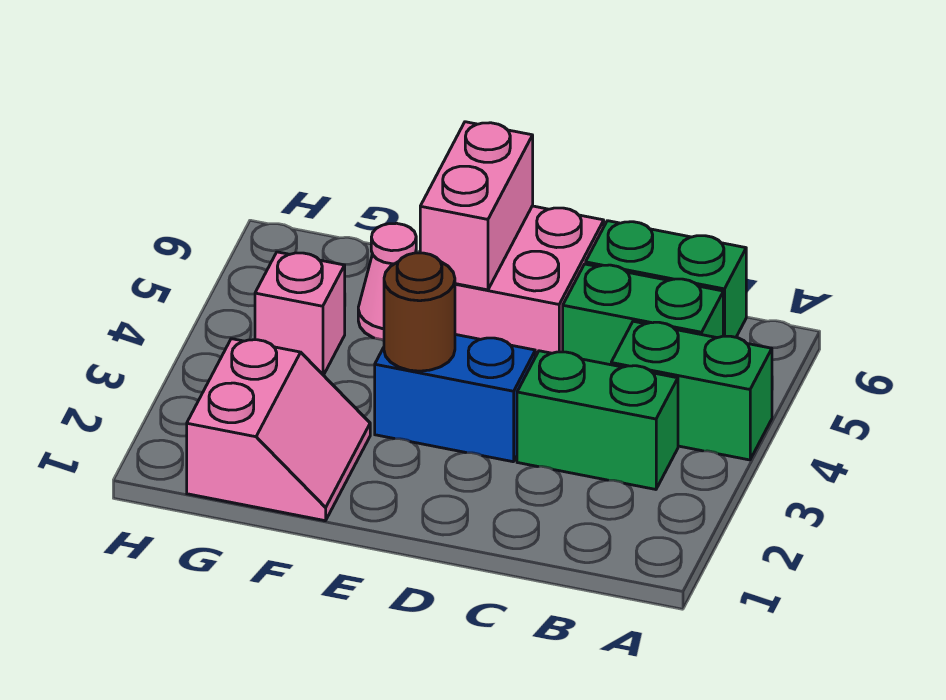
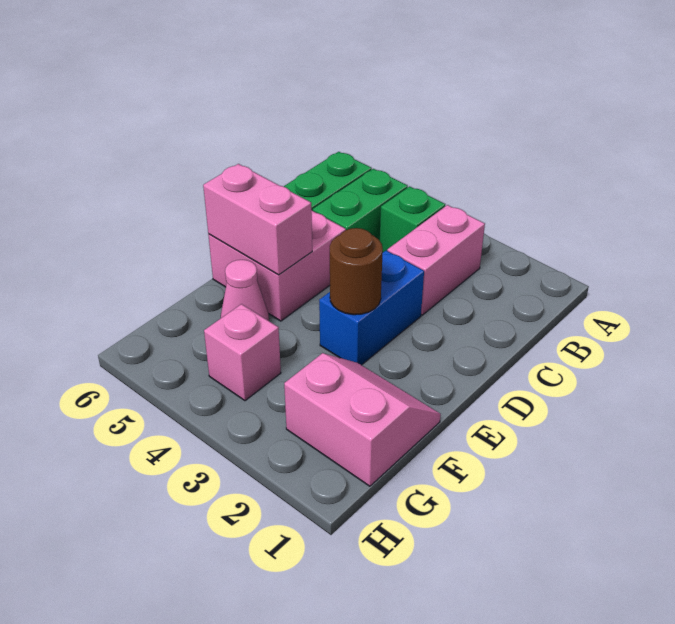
green 1x2 brick [611,321,772,460] -> green 1x1 brick [380,186,445,252]
green 1x2 brick [517,351,678,489] -> pink 1x2 brick [387,205,485,315]

